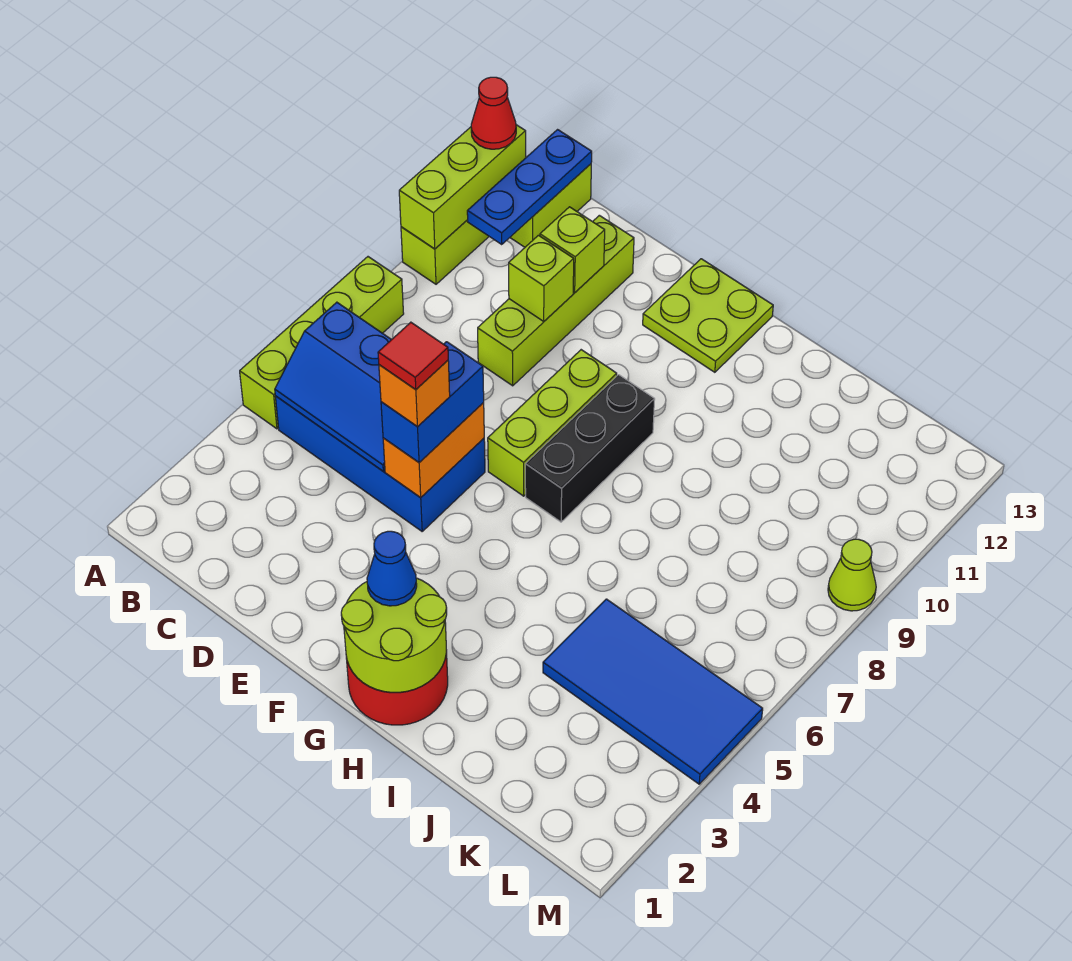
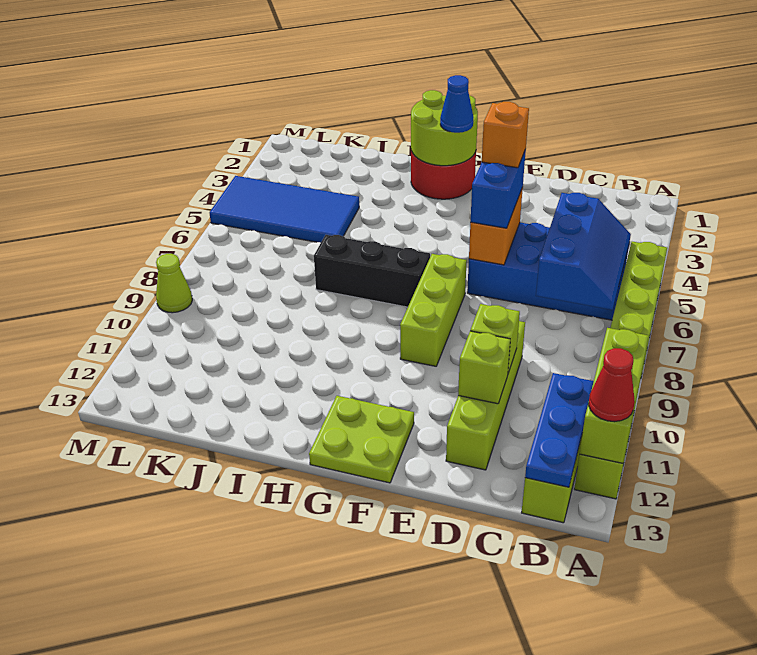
blue 2x3 slope [275,302,392,471] -> blue 2x3 slope turned to [536,193,631,310]
red 1x1 tile [378,322,448,389] -> none
black 1x3 brick [525,375,655,522] -> black 1x3 brick turned to [314,235,430,307]

